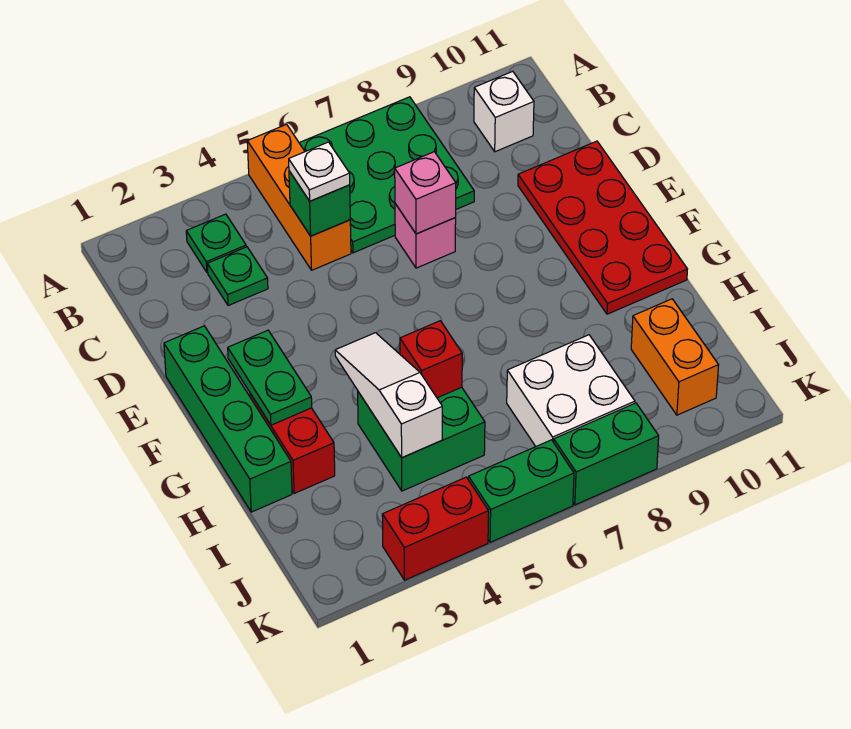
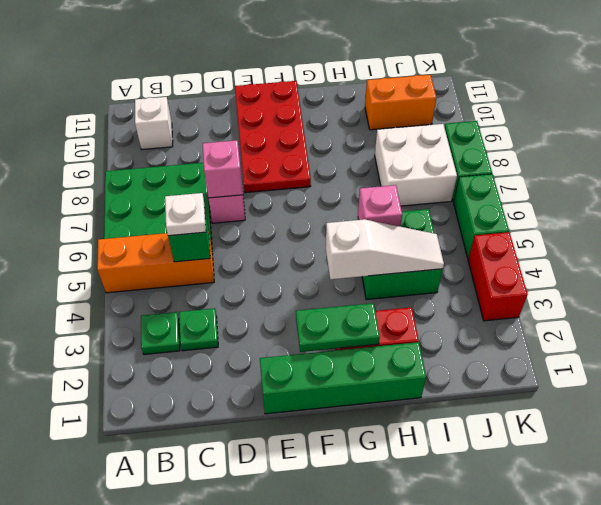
red 2x4 plate [518,141,688,314] -> red 2x4 plate turned to [235,81,311,193]
white 1x3 slope [335,333,442,458] -> white 1x3 slope turned to [326,219,444,279]
red 1x1 brick [400,321,462,398] -> pink 1x1 brick [358,185,402,227]

